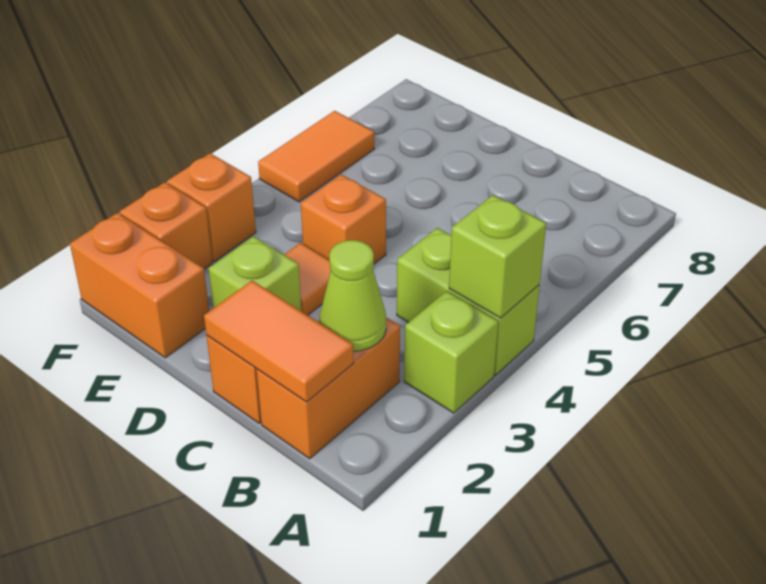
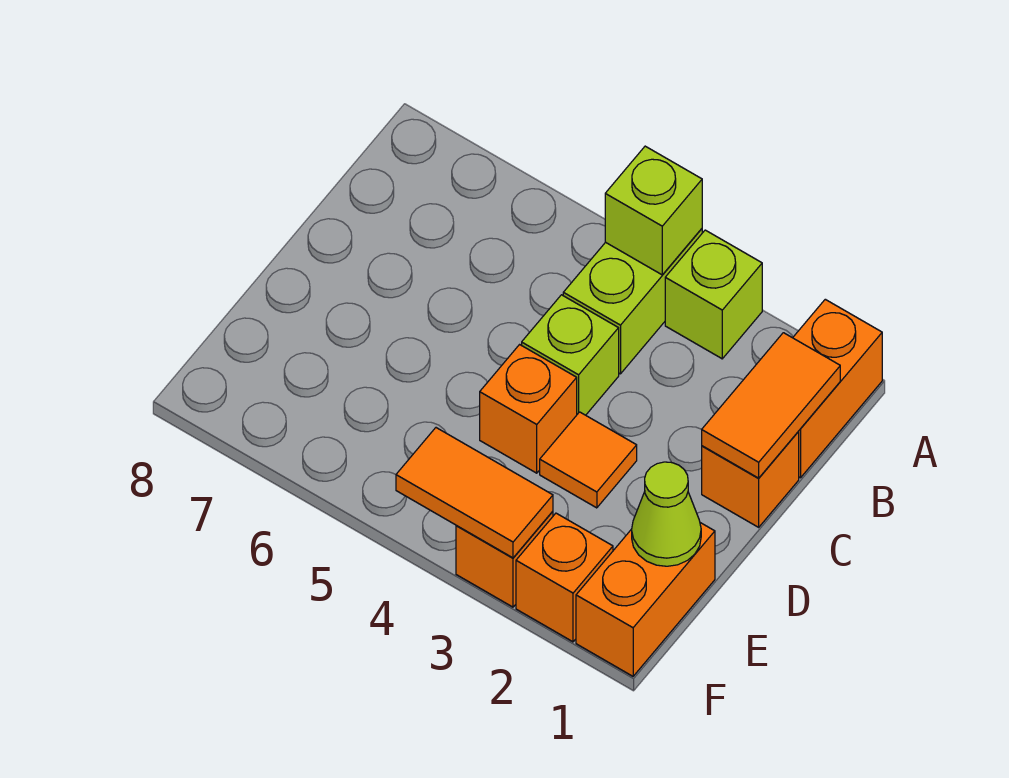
orange 1x2 brick [257,317,400,459] -> orange 1x2 brick turned to [793,299,882,478]
lime 1x1 cone [320,240,386,351] -> lime 1x1 cone moved to [632,462,701,566]
lime 1x1 brick [209,236,301,311] -> lime 1x1 brick moved to [522,295,619,415]
orange 1x2 tile [258,111,374,202] -> orange 1x2 tile moved to [396,428,553,558]

